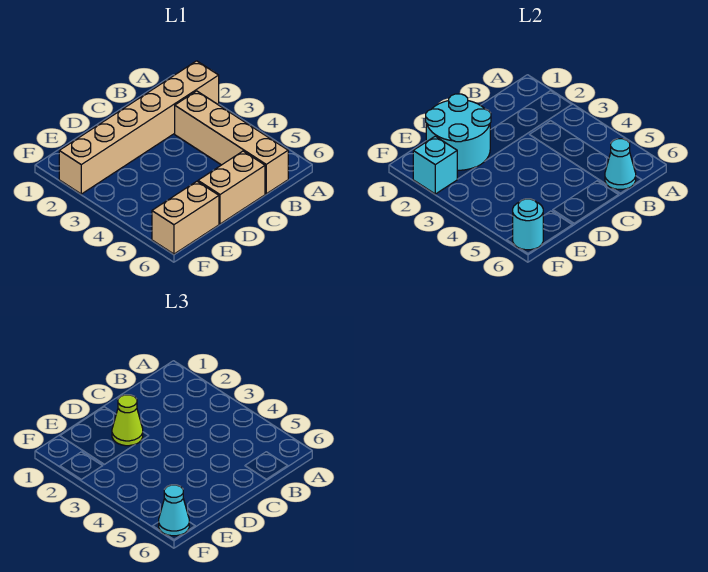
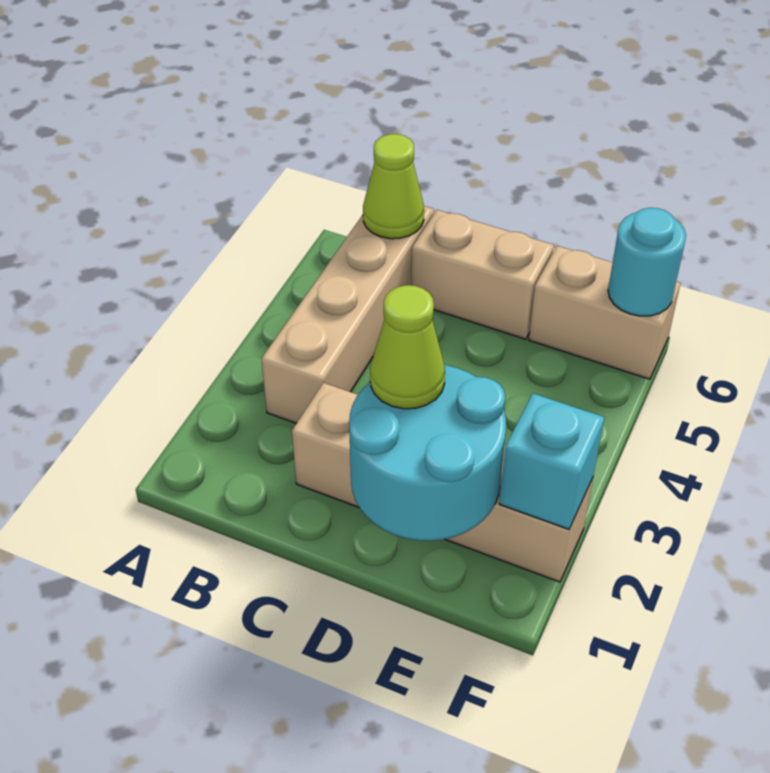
tan 1x6 brick [59,61,219,194] -> tan 1x4 brick [292,383,593,582]
cyan 1x1 cone [605,139,636,189] -> lime 1x1 cone [363,134,424,239]
cyan 1x1 cone [159,485,189,536] -> none

